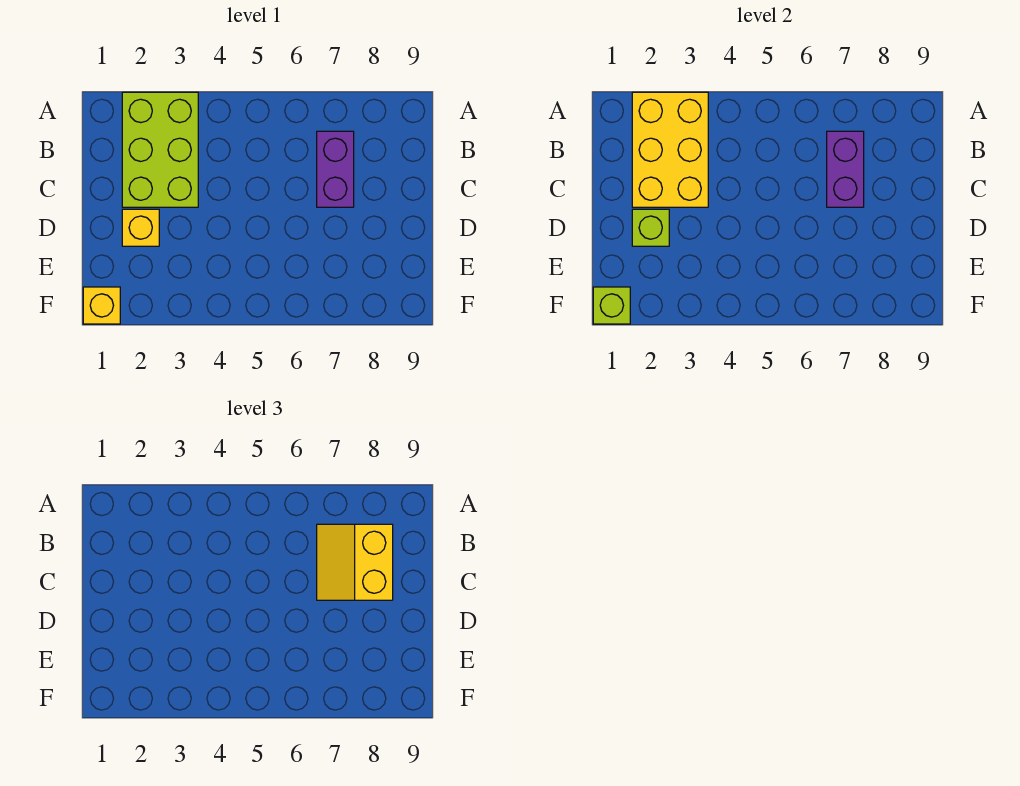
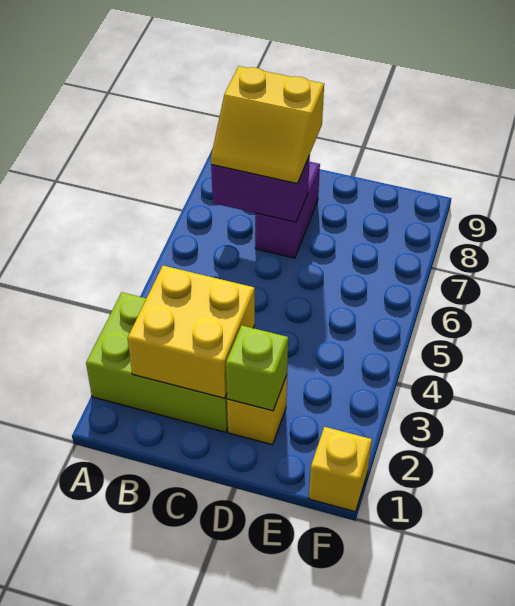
yellow 2x3 brick [632,92,708,207] -> yellow 2x2 brick [128,266,255,398]
purple 1x2 brick [317,131,354,207] -> purple 1x2 brick turned to [255,162,320,258]
lime 1x1 brick [593,287,630,324] -> none

